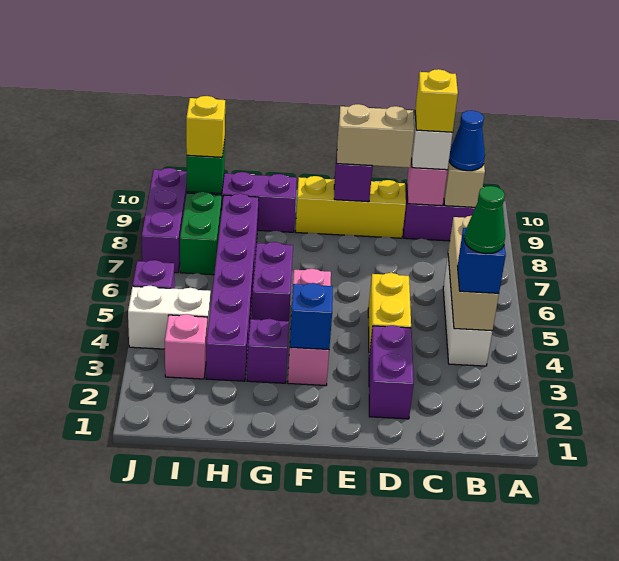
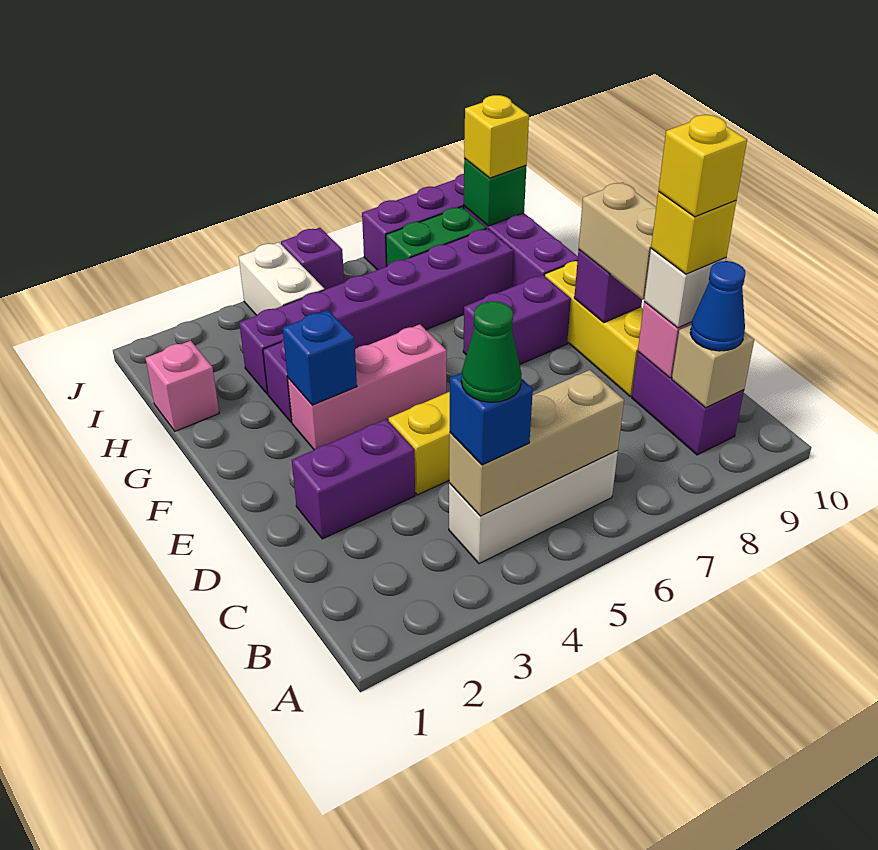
none -> yellow 1x1 brick [658,115,747,217]
purple 1x2 brick [252,242,293,321] -> purple 1x2 brick moved to [463,275,571,365]
pink 1x1 brick [165,314,207,379] -> pink 1x1 brick moved to [145,341,219,431]

